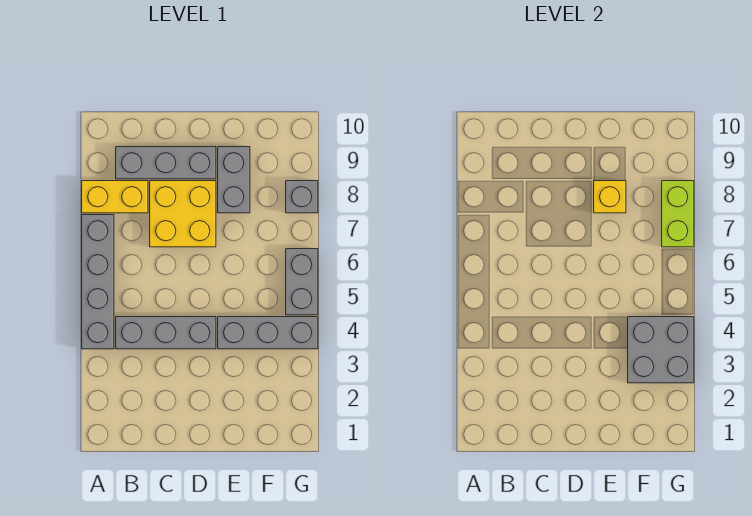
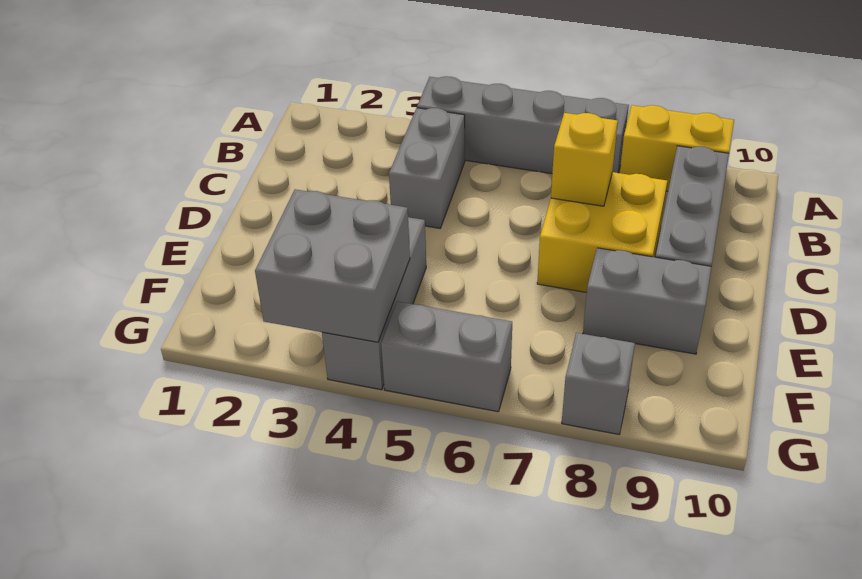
yellow 1x2 brick [82,181,148,213] -> yellow 1x2 brick turned to [620,105,734,191]
grey 1x3 brick [116,317,216,349] -> grey 1x2 brick [389,108,465,228]
yellow 1x1 brick [594,181,626,213] -> yellow 1x1 brick moved to [551,113,618,206]
lime 1x2 brick [662,181,694,247] -> none

